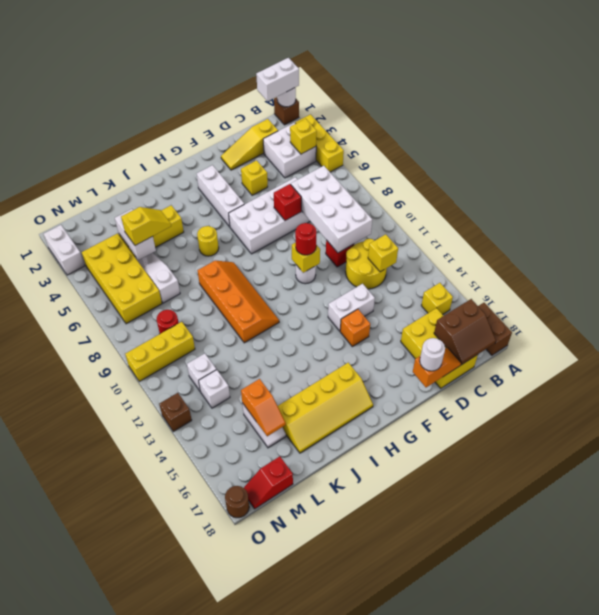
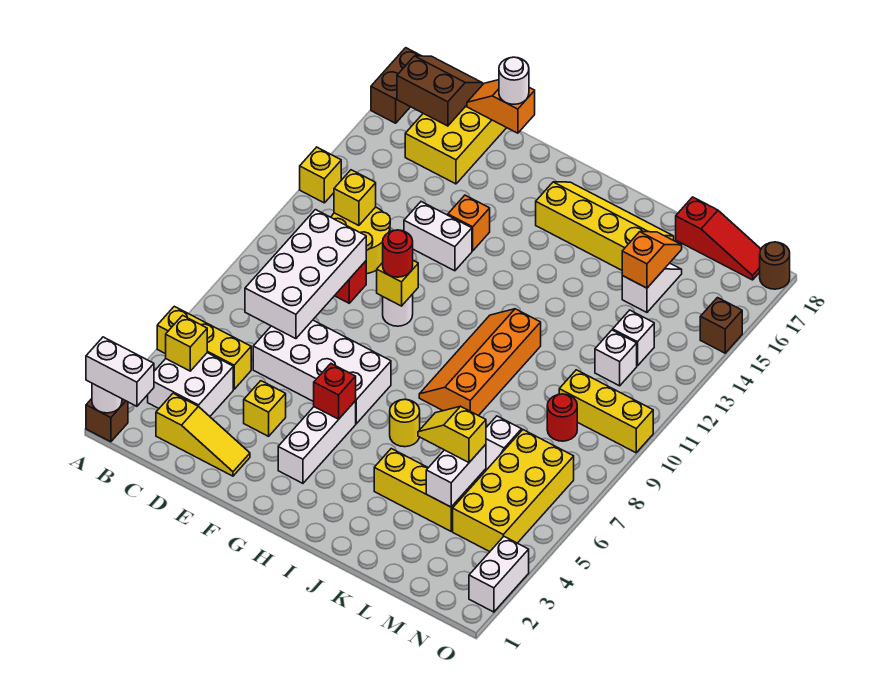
yellow 1x3 brick [295,114,344,172] -> yellow 1x3 brick turned to [157,306,251,389]
yellow 1x1 brick [421,283,453,315] -> yellow 1x1 brick moved to [300,147,341,203]
red 1x1 brick [274,184,301,220] -> red 1x1 brick moved to [314,364,356,419]
red 1x2 slope [244,456,293,509] -> red 1x3 slope [676,197,761,280]
brown 1x1 brick [159,393,192,432] -> brown 1x1 brick moved to [700,298,742,353]

